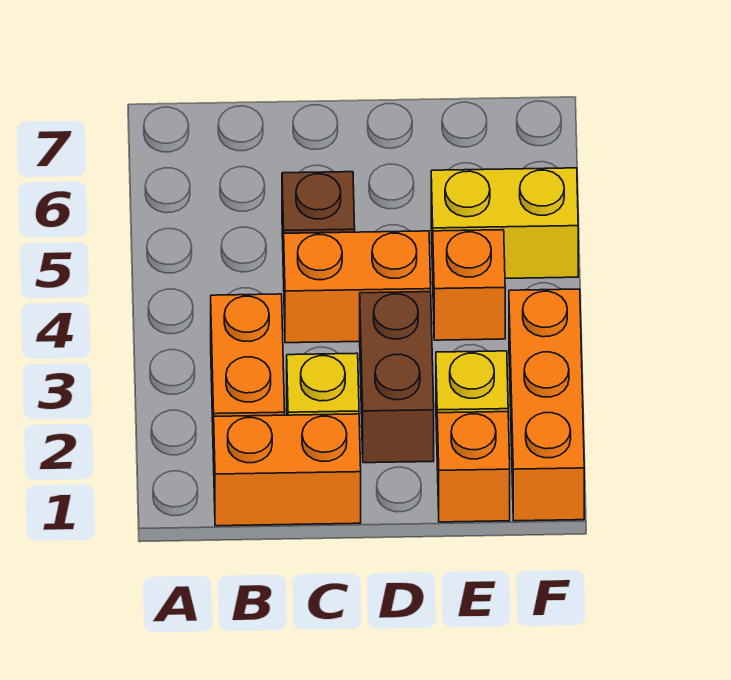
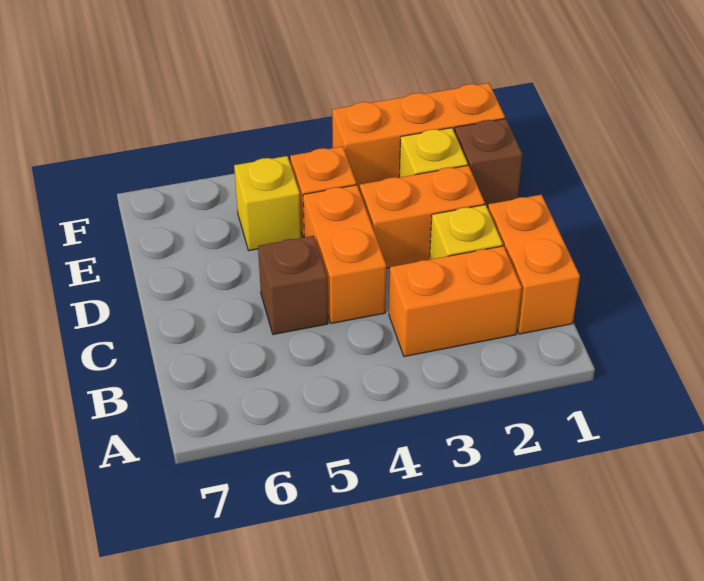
brown 1x2 brick [360,292,434,463] -> orange 1x2 brick [360,165,485,268]
orange 1x1 brick [437,412,510,522] -> brown 1x1 brick [454,119,522,208]
yellow 1x2 brick [431,168,578,278] -> yellow 1x1 brick [234,156,301,251]

